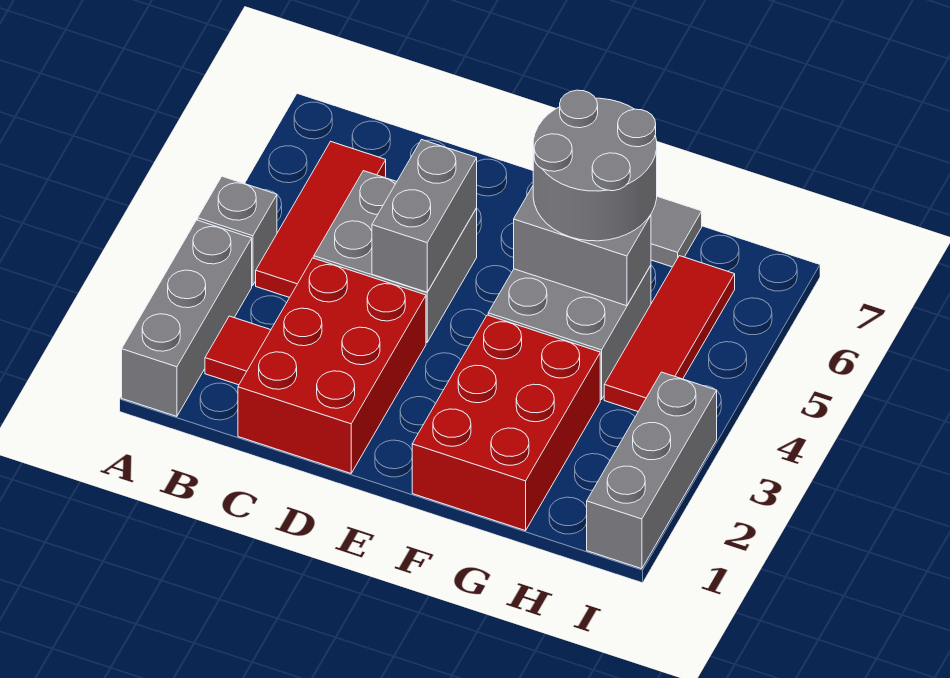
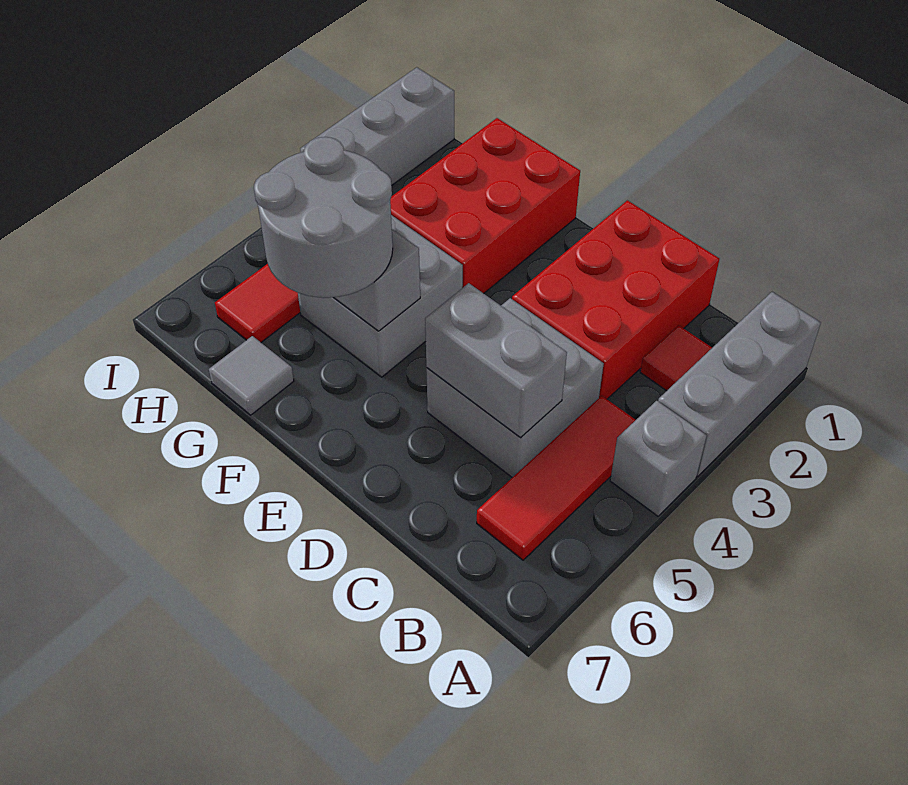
grey 1x2 brick [372,140,477,292] -> grey 1x2 brick turned to [425,283,567,438]

